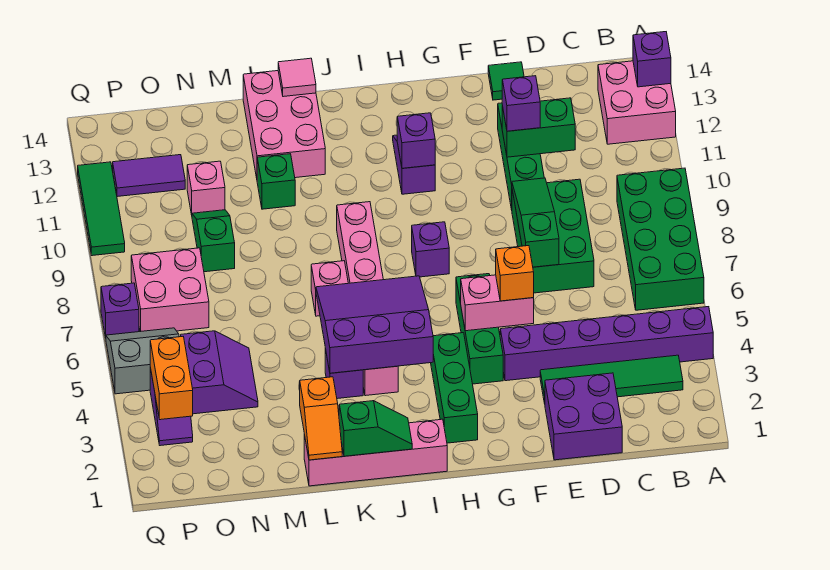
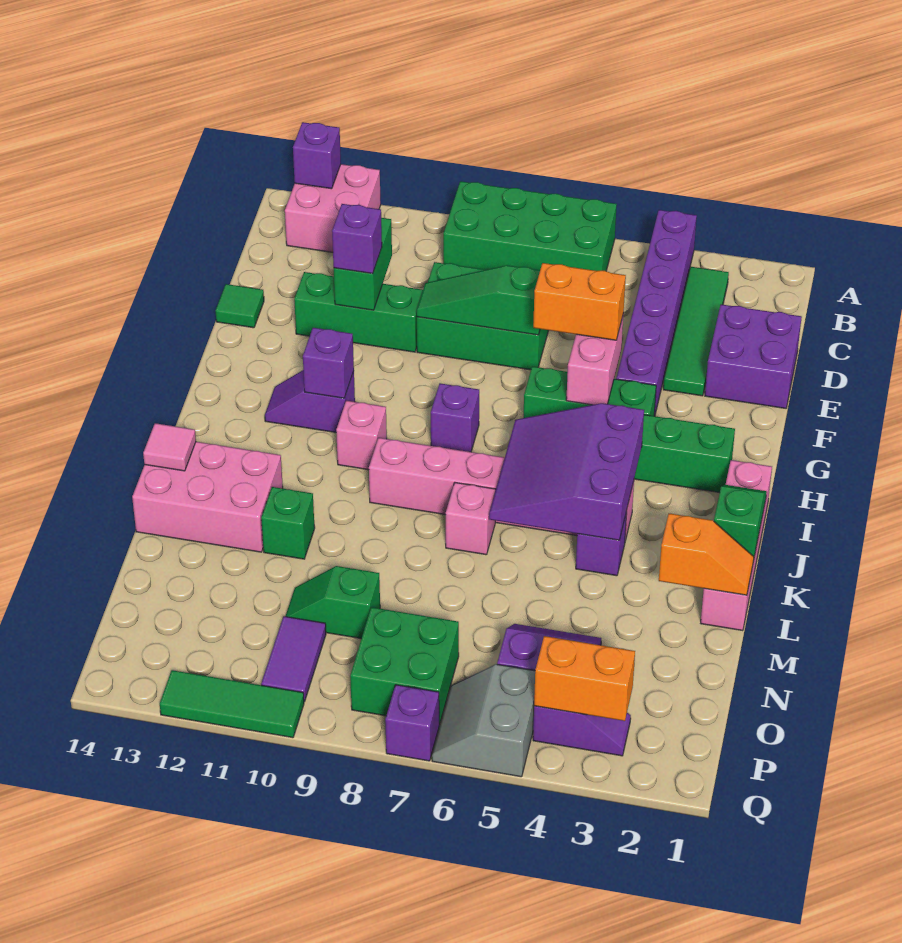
orange 1x1 brick [496,246,534,301] -> orange 1x2 brick [533,263,626,340]
pink 1x1 brick [187,161,225,215] -> pink 1x1 brick moved to [336,401,387,470]
pink 2x2 brick [131,248,209,332] -> green 2x2 brick [350,607,459,725]
purple 1x2 tile [113,155,185,197] -> purple 1x2 tile moved to [261,616,326,702]

